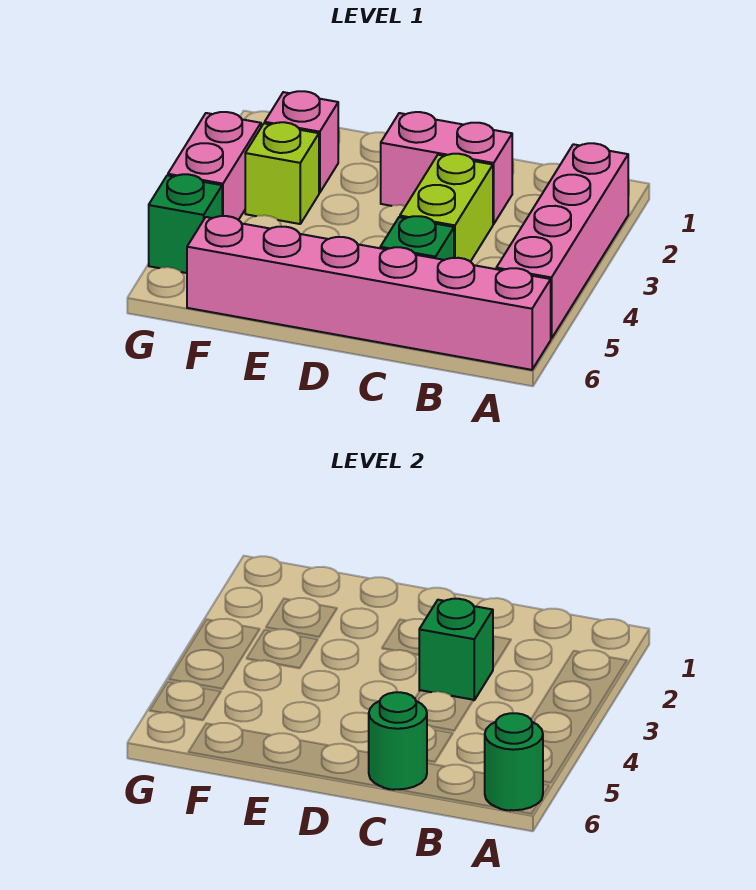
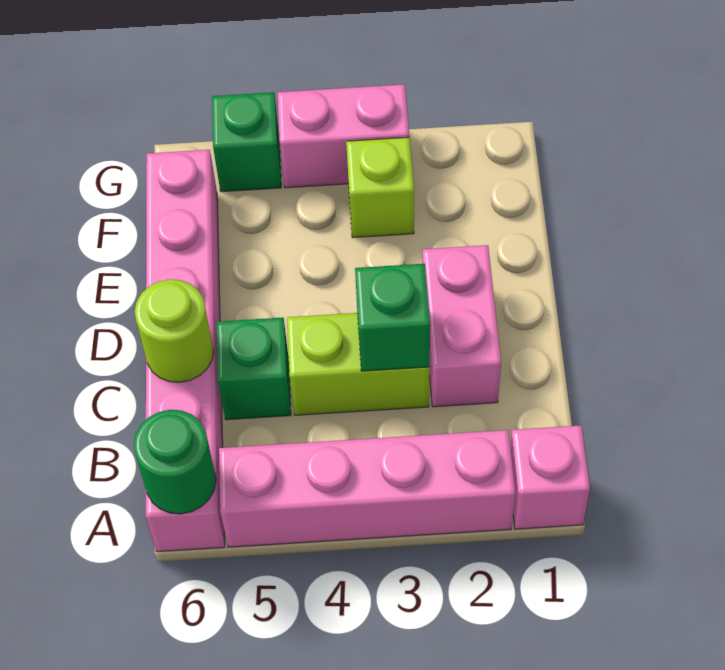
green 1x1 round brick [369,692,427,790] -> lime 1x1 round brick [135,279,214,382]
pink 1x1 brick [265,91,338,193] -> pink 1x1 brick moved to [510,425,590,529]

